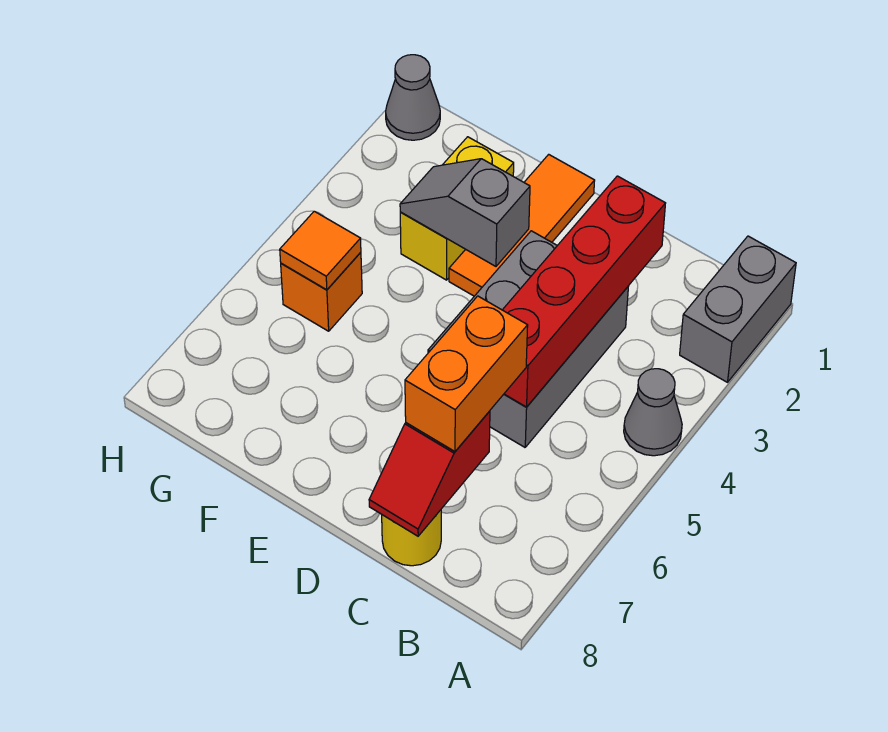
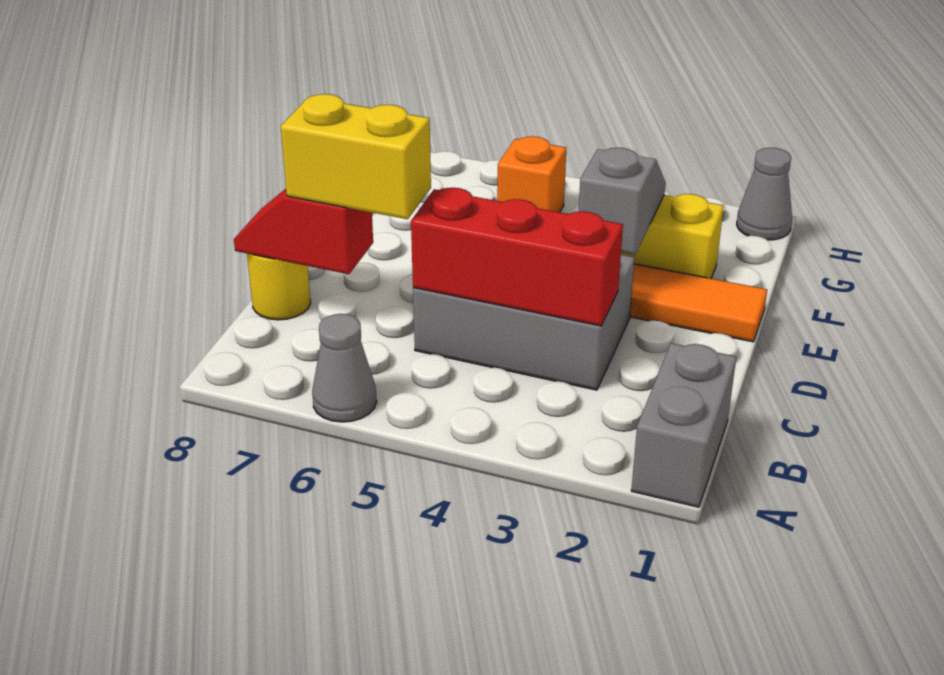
grey 1x2 brick [680,236,796,382] -> grey 1x2 brick turned to [631,343,736,507]
grey 1x1 cone [624,369,682,456] -> grey 1x1 cone moved to [312,314,377,422]
red 1x4 brick [503,176,666,407] -> red 1x3 brick [411,188,623,326]
orange 1x2 brick [405,296,528,451] -> yellow 1x2 brick [281,94,431,219]
orange 1x1 tile [280,211,361,290] -> none

